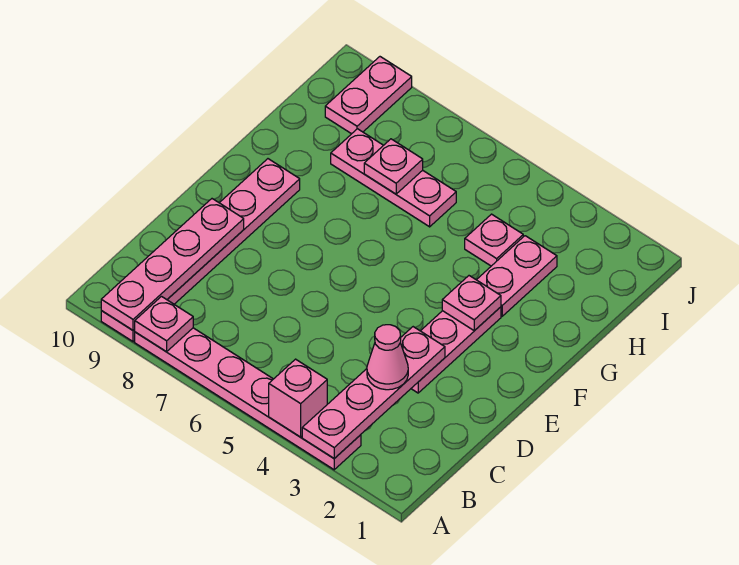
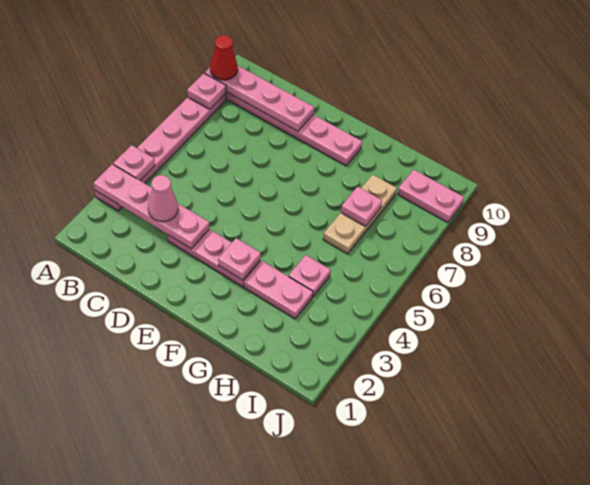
pink 1x1 brick [269,359,327,437] -> pink 1x1 plate [113,145,155,180]
none -> red 1x1 cone [210,35,238,80]
pink 1x3 plate [331,129,456,227] -> tan 1x3 plate [323,175,397,254]

